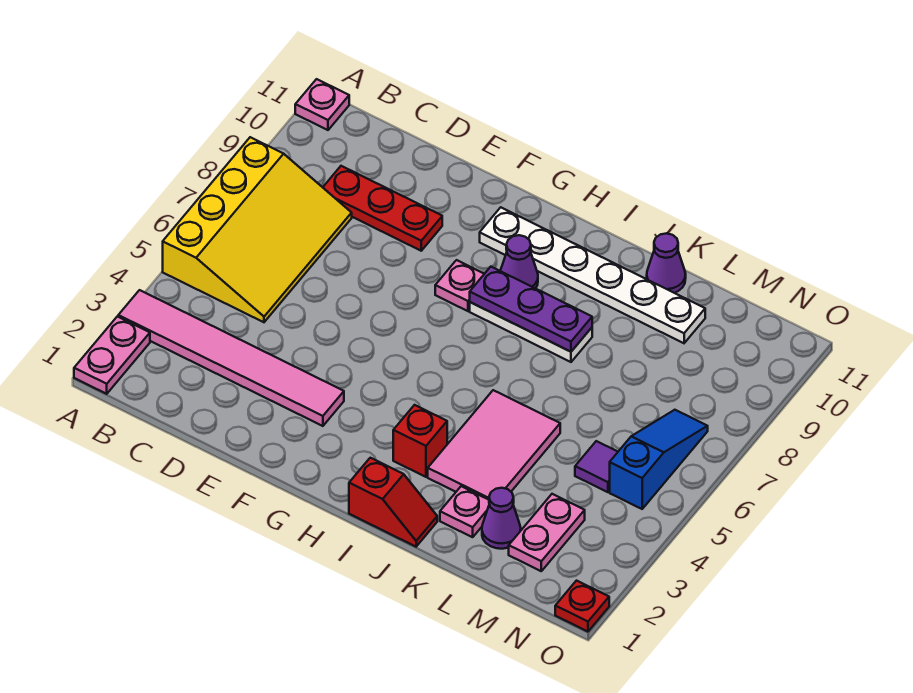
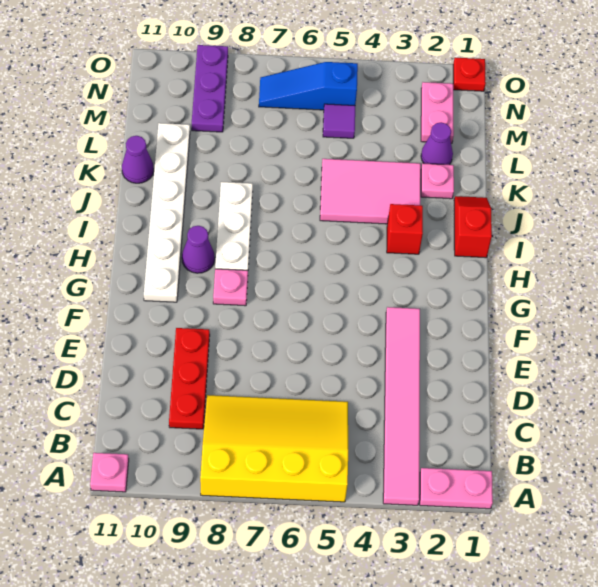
purple 1x3 plate [470,267,592,352] -> purple 1x3 plate moved to [192,45,228,132]
pink 1x2 plate [509,494,585,571] -> pink 1x2 plate turned to [421,82,454,143]

